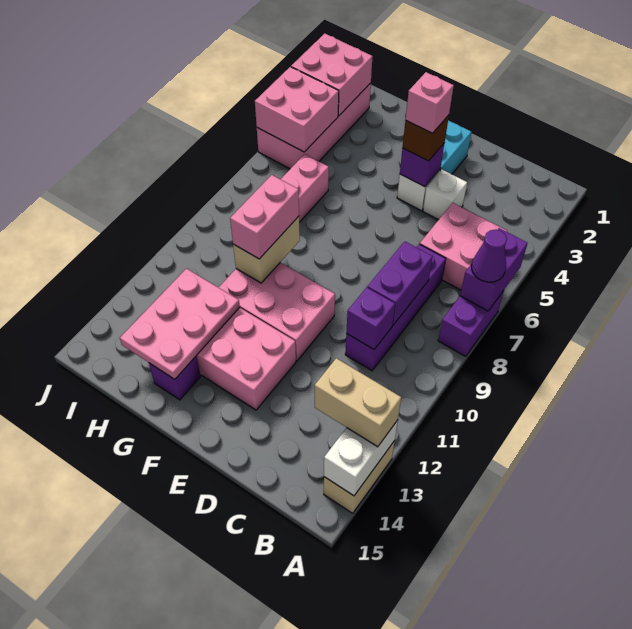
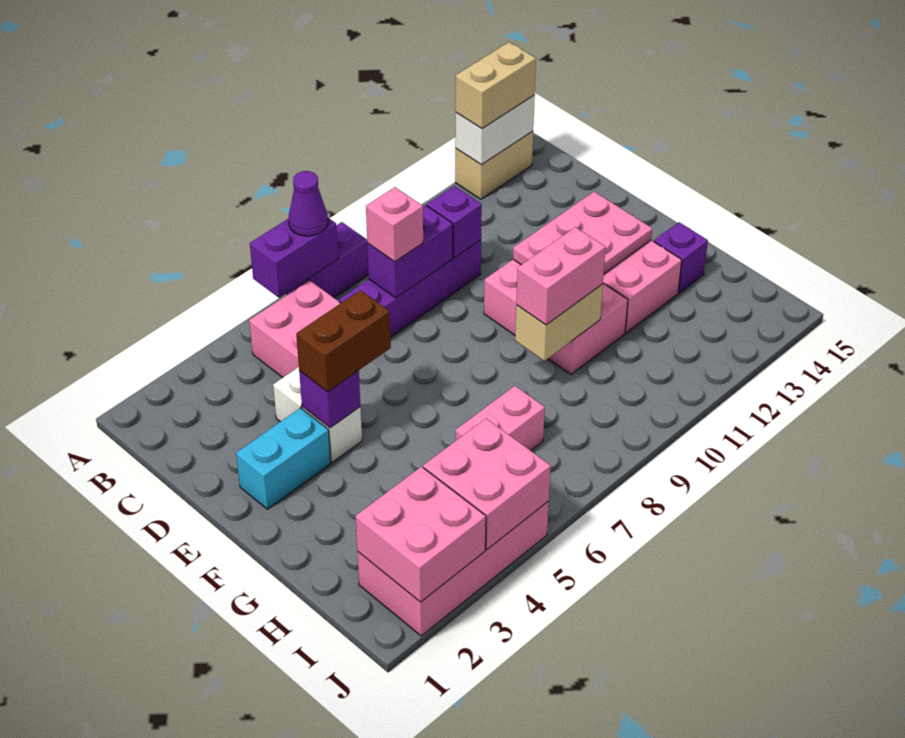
tan 1x2 brick [315,358,401,447] -> tan 1x2 brick turned to [456,42,536,129]
brown 1x1 brick [403,115,449,161] -> brown 1x2 brick [296,290,391,392]
pink 1x1 brick [406,72,454,133] -> pink 1x1 brick moved to [366,187,423,262]
pink 2x3 plate [120,268,240,379] -> pink 2x3 plate moved to [513,192,652,274]

